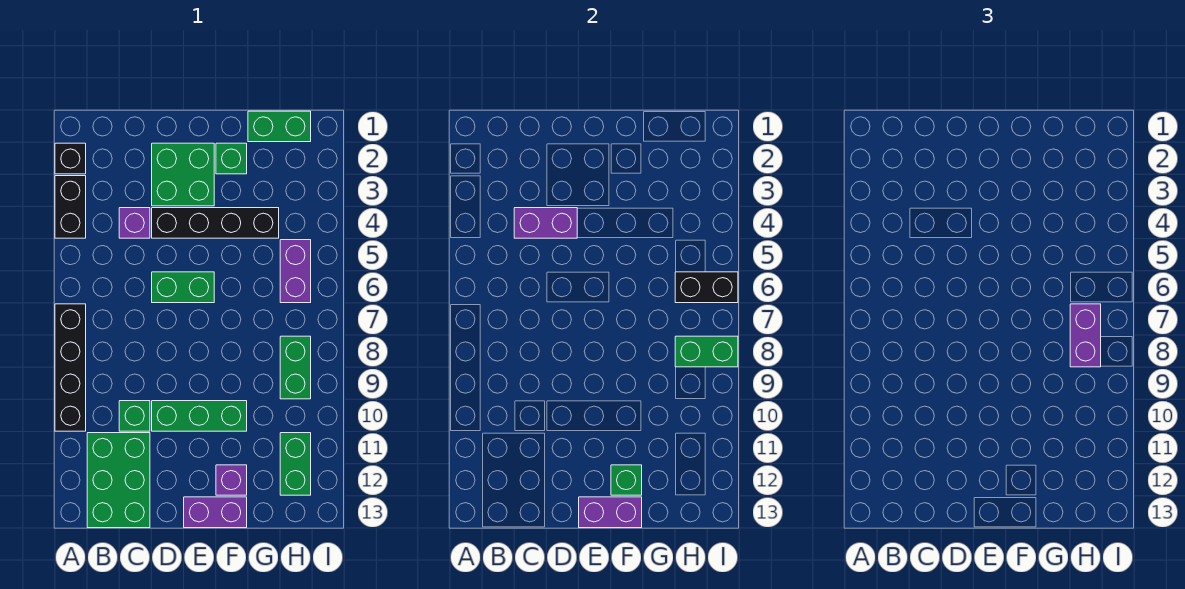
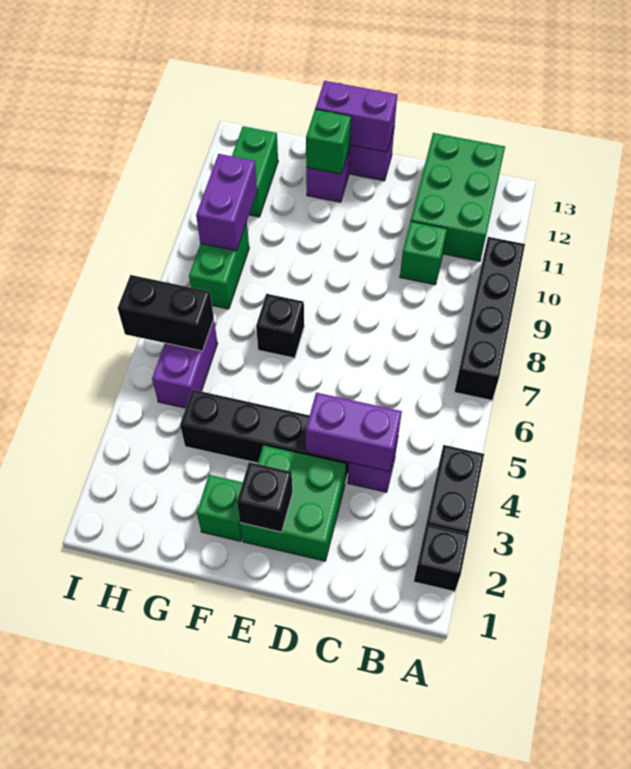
green 1x2 brick [152,272,214,303] -> none
green 1x3 brick [152,401,247,431] -> none
none -> black 1x1 brick [237,462,293,532]
none -> black 1x1 brick [256,294,304,358]
green 1x2 brick [248,111,311,142] -> none
purple 1x2 brick [1070,304,1101,367] -> purple 1x2 brick moved to [196,154,257,251]
green 1x2 brick [675,336,738,367] -> none

